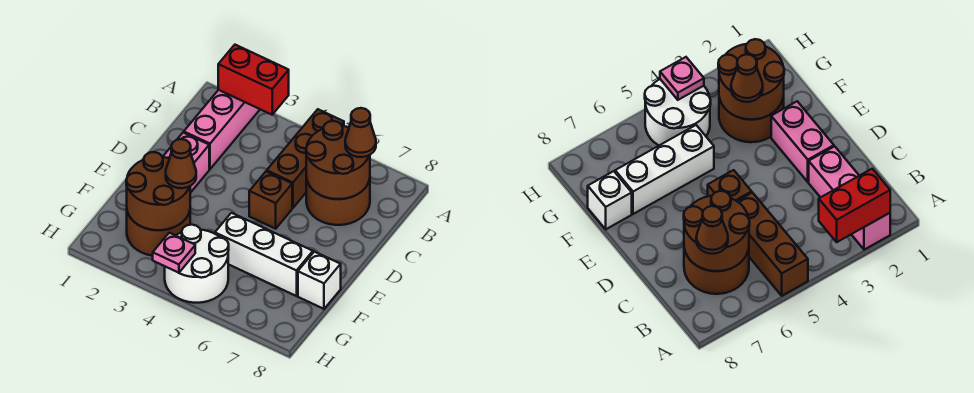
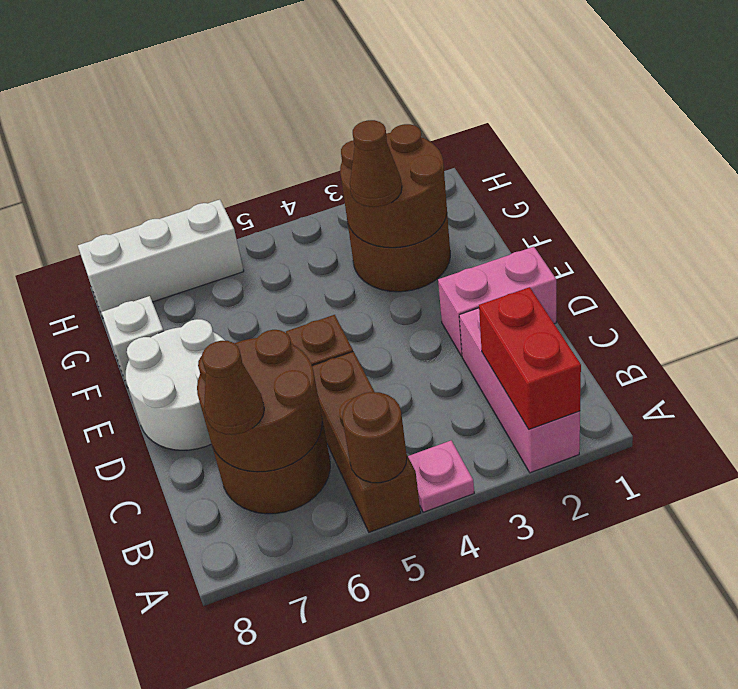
red 1x2 brick [218,45,289,115] -> red 1x2 brick turned to [479,287,581,429]
none -> brown 1x1 round brick [342,392,407,483]
pink 1x2 brick [163,133,209,193] -> pink 1x2 brick turned to [438,247,556,356]
white 1x3 brick [215,213,313,296] -> white 1x3 brick moved to [78,200,244,318]
white 2x2 round brick [165,225,229,303] -> white 2x2 round brick moved to [126,319,225,450]
pink 1x1 plate [153,233,195,273] -> pink 1x1 plate moved to [408,441,474,512]

